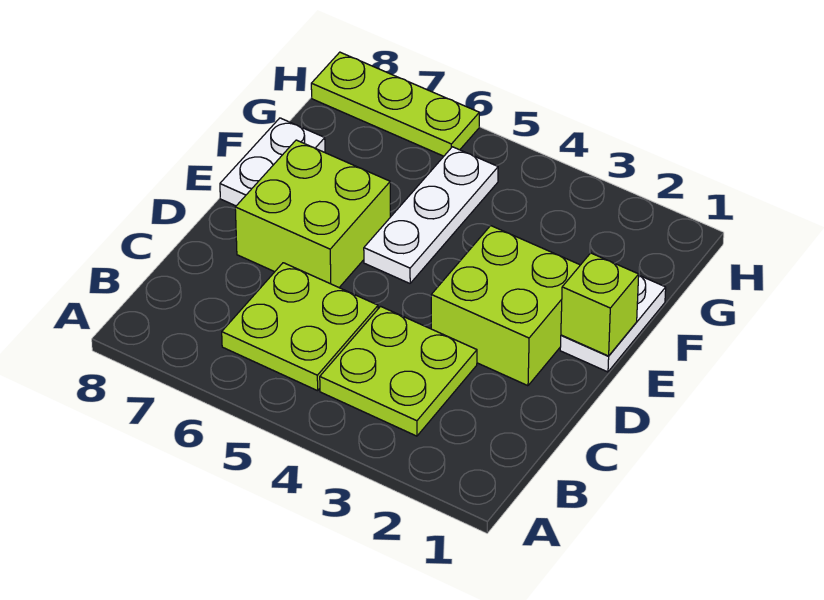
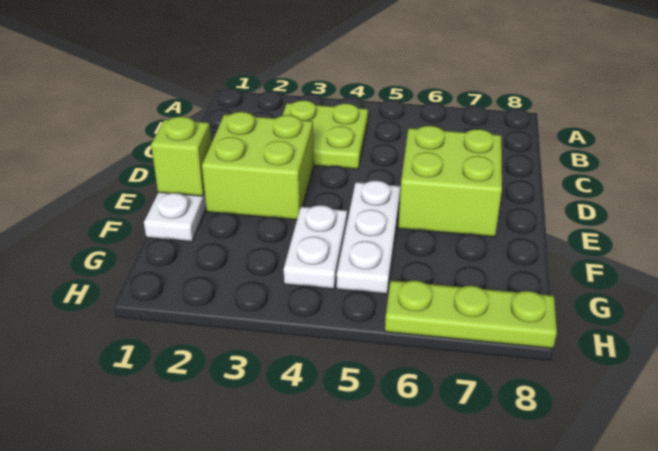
lime 2x2 plate [222,263,378,391] -> none
white 1x2 plate [220,118,325,206] -> white 1x2 plate moved to [284,205,347,289]

